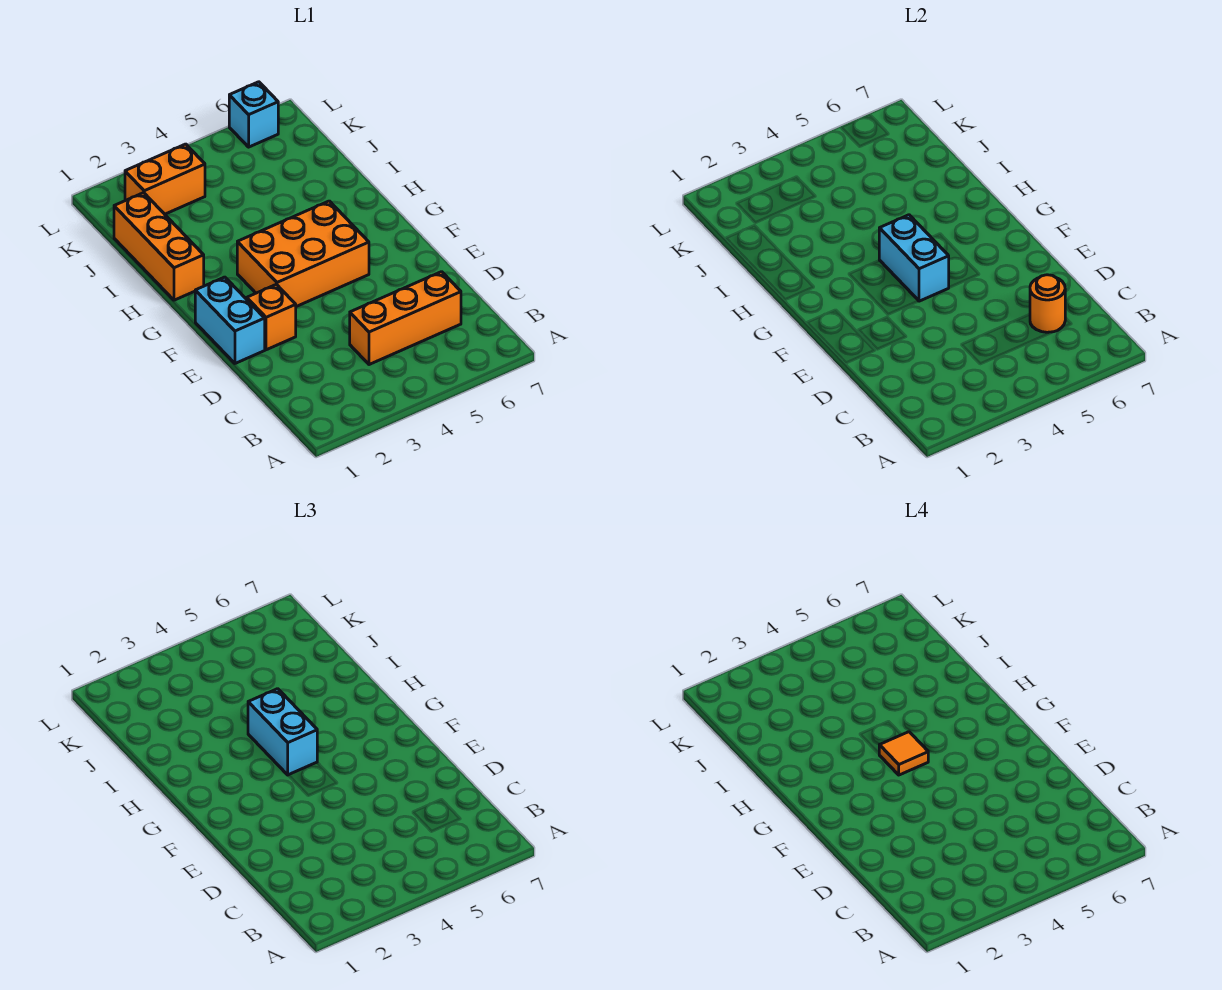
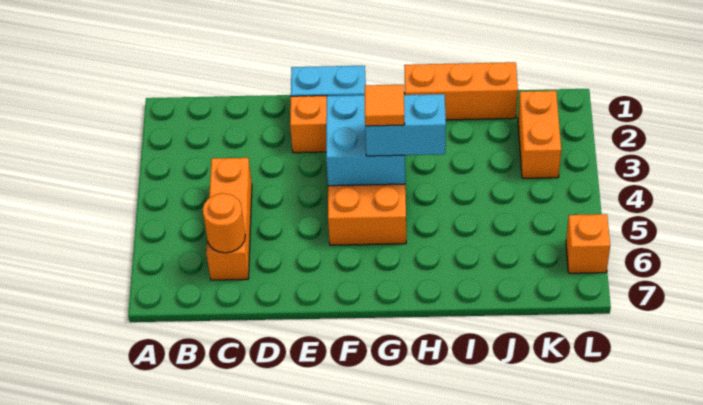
cyan 1x2 brick [879,215,949,301] -> cyan 2x2 brick [326,95,405,186]
cyan 1x1 brick [229,82,278,147] -> orange 1x1 brick [566,214,610,273]

